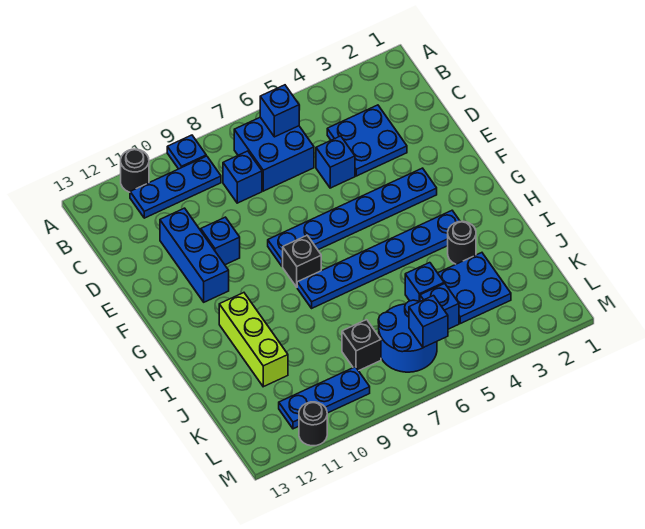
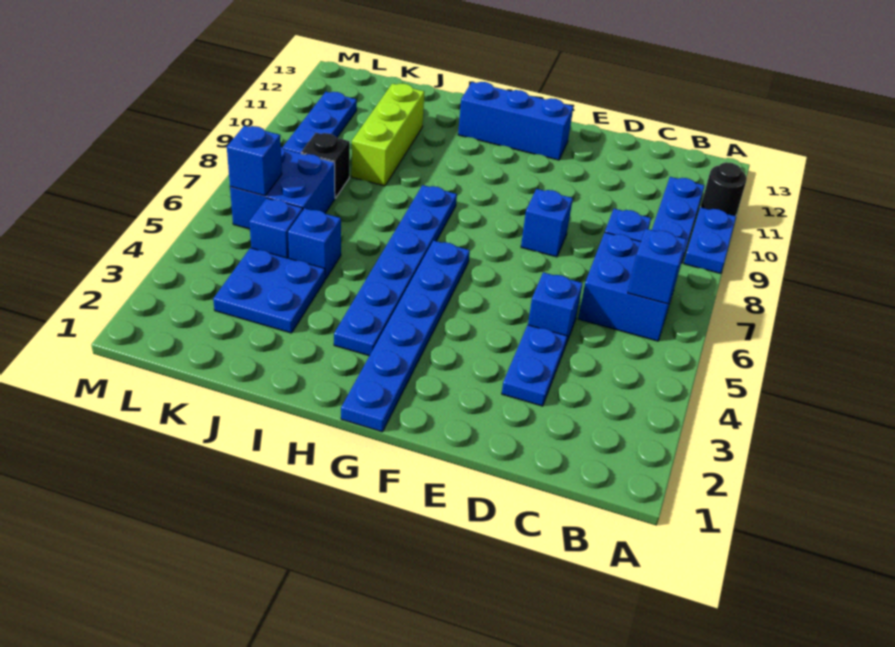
blue 1x1 plate [167,135,206,169] -> blue 1x2 plate [684,207,736,274]
blue 2x2 plate [327,105,407,176] -> blue 1x2 plate [502,325,567,406]
blue 1x3 brick [160,208,229,302] -> blue 1x3 brick moved to [458,82,574,160]
blue 1x1 brick [201,217,240,265] -> blue 1x1 brick moved to [521,189,573,257]
blue 1x6 plate [268,168,437,266] -> blue 1x6 plate moved to [341,240,470,432]
black 1x1 brick [283,236,321,287] -> none
lime 1x3 brick [219,293,288,387] -> lime 1x3 brick turned to [352,84,424,186]
black 1x1 round brick [448,221,476,264] -> none
blue 2x2 round brick [378,300,437,372] -> blue 2x2 brick [230,147,335,229]
black 1x1 round brick [299,402,327,446] -> none

